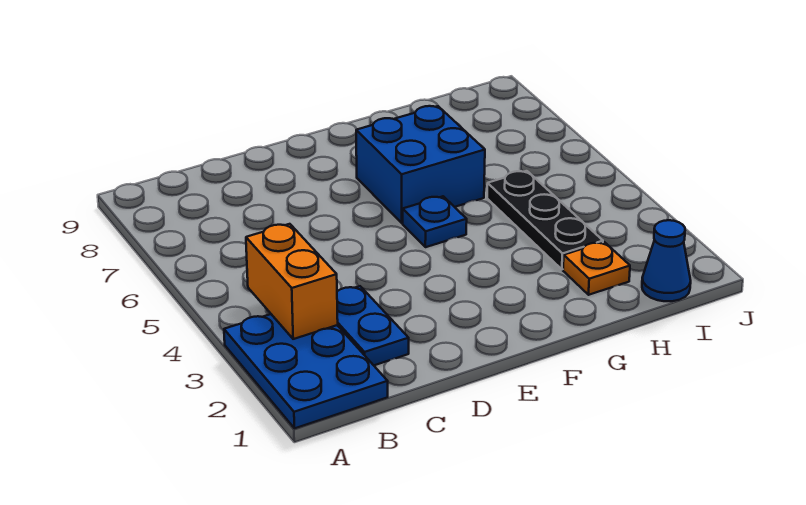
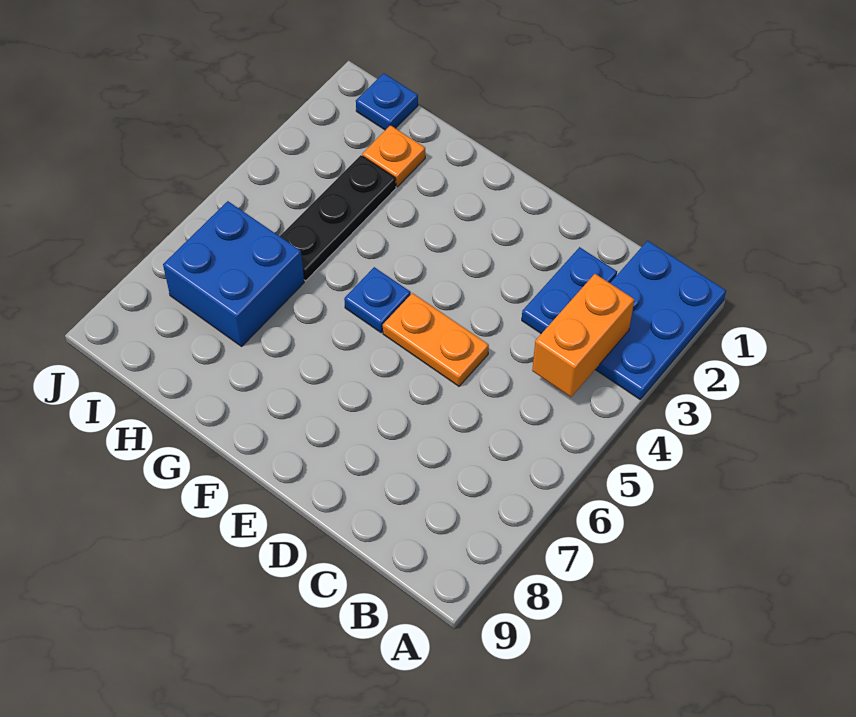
none -> orange 1x2 plate [383,293,489,386]
blue 2x2 brick [356,106,485,223] -> blue 2x2 brick moved to [163,201,304,346]
blue 1x1 cone [642,220,691,301] -> blue 1x1 plate [356,73,418,130]

